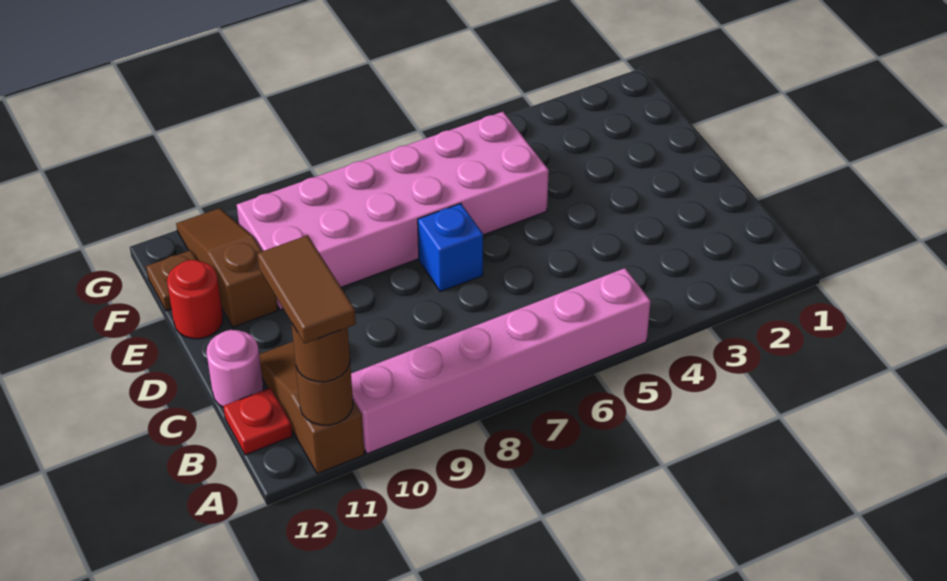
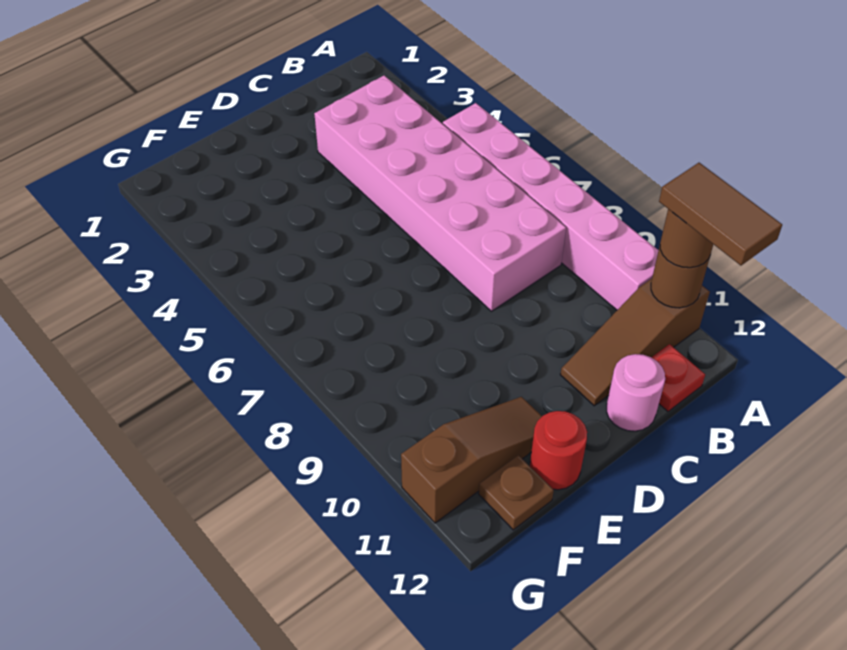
brown 1x2 tile [257,235,356,344] -> brown 1x2 tile turned to [659,163,782,265]
blue 1x1 brick [418,203,483,292] -> none
pink 2x6 brick [237,112,549,310] -> pink 2x6 brick moved to [314,76,566,311]
brown 1x3 slope [176,208,278,327] -> brown 1x3 slope turned to [401,397,542,523]

